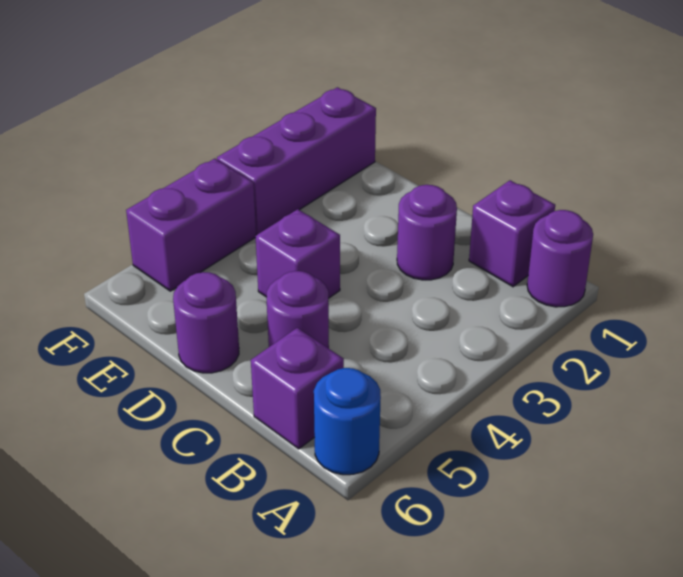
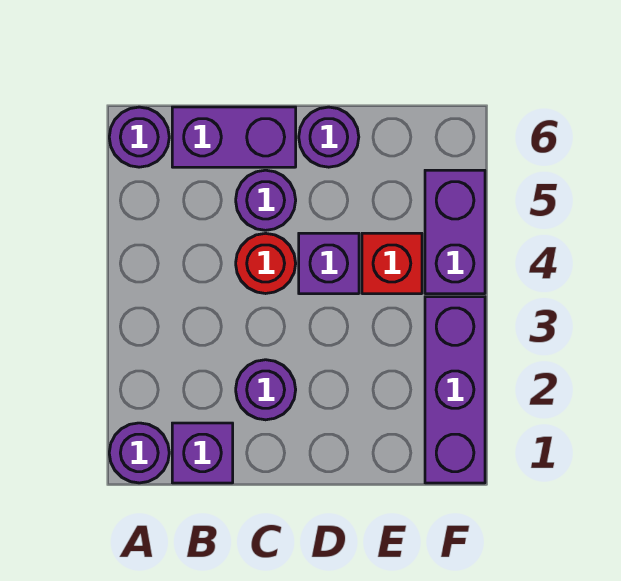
blue 1x1 round brick [314,368,381,475] -> purple 1x1 round brick [109,107,169,167]
purple 1x1 brick [251,328,344,449] -> purple 1x2 brick [172,107,296,167]
none -> red 1x1 round brick [236,233,296,294]
none -> red 1x1 brick [362,233,422,294]

